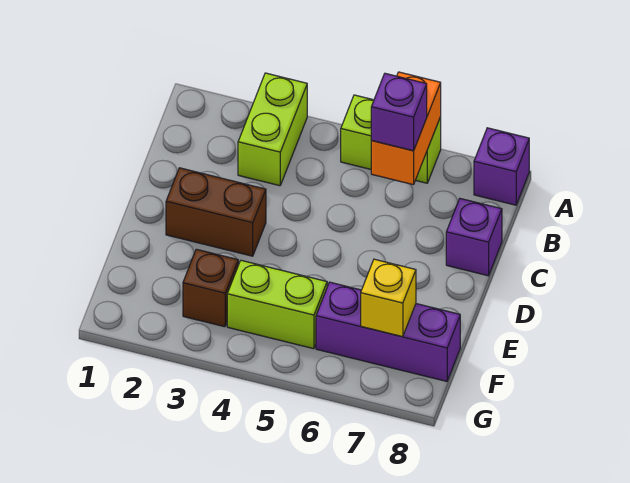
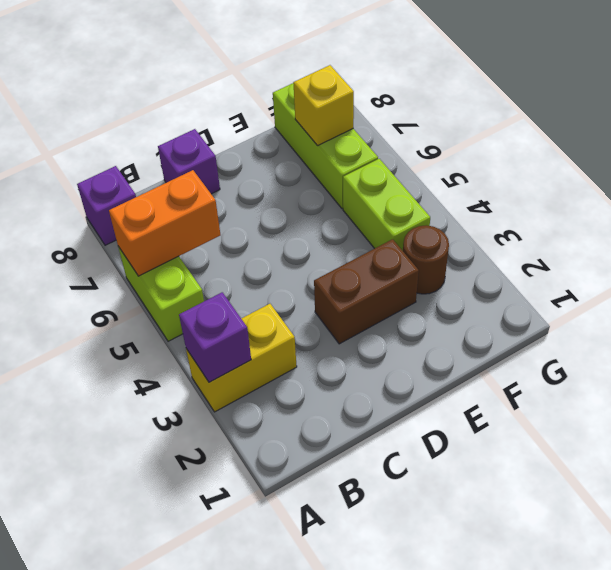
lime 1x2 brick [238,73,307,186] -> yellow 1x2 brick [186,304,297,412]
purple 1x1 brick [371,73,427,151] -> purple 1x1 brick moved to [179,292,251,382]
brown 1x2 brick [166,168,266,256] -> brown 1x2 brick turned to [314,239,419,344]
brown 1x1 brick [183,249,238,327] -> brown 1x1 round brick [403,225,449,294]
purple 1x3 brick [316,282,460,381] -> lime 1x3 brick [273,83,378,209]

